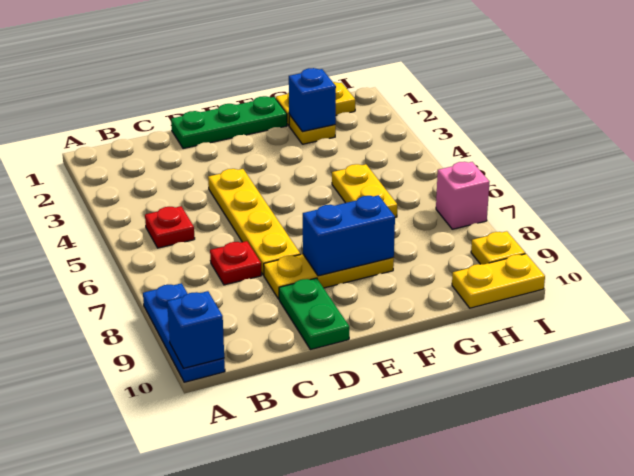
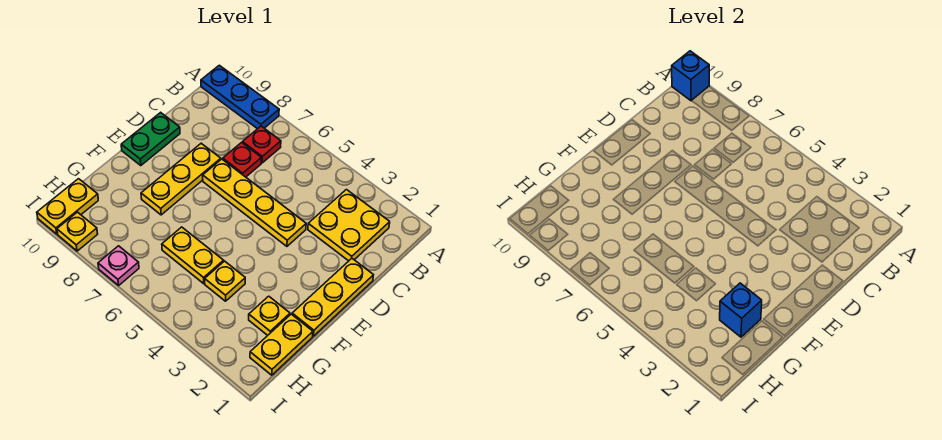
none -> yellow 2x2 plate [308,190,390,261]
red 1x1 plate [145,206,195,248] -> red 1x1 plate moved to [242,126,281,163]
green 1x3 plate [171,96,287,149] -> yellow 1x3 plate [292,259,373,336]
green 1x2 plate [279,278,349,350] -> green 1x2 plate turned to [121,112,180,166]
blue 1x2 brick [303,195,395,276] -> none
none -> yellow 1x1 plate [205,261,245,301]
pink 1x1 brick [436,162,489,229] -> pink 1x1 plate [98,246,139,285]

